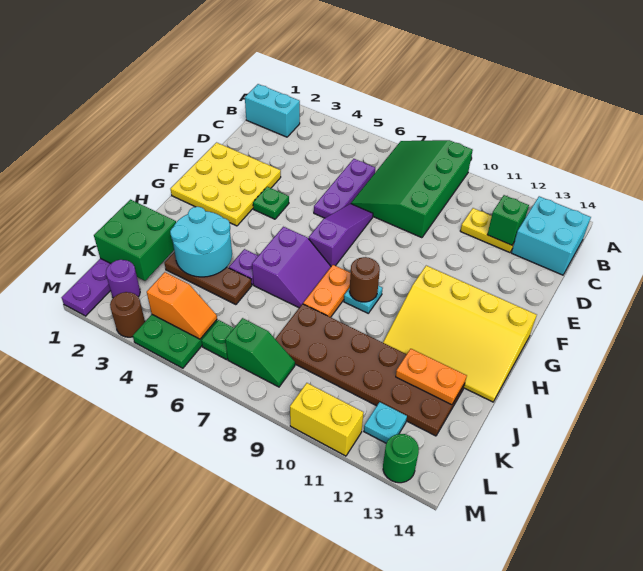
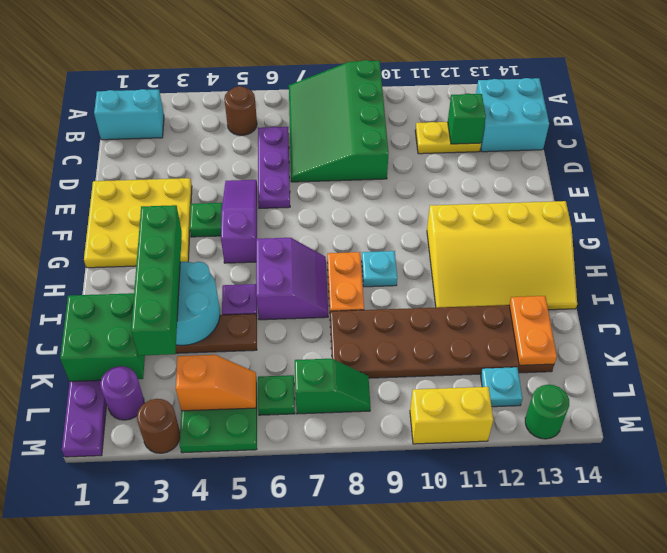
purple 1x3 slope [309,204,373,266] -> purple 1x3 slope moved to [221,180,257,263]
none -> green 1x4 brick [131,205,182,356]
brown 1x1 round brick [349,257,380,302] -> brown 1x1 round brick moved to [224,86,257,135]
orange 1x2 plate [396,349,467,405] -> orange 1x2 plate turned to [509,296,557,365]

